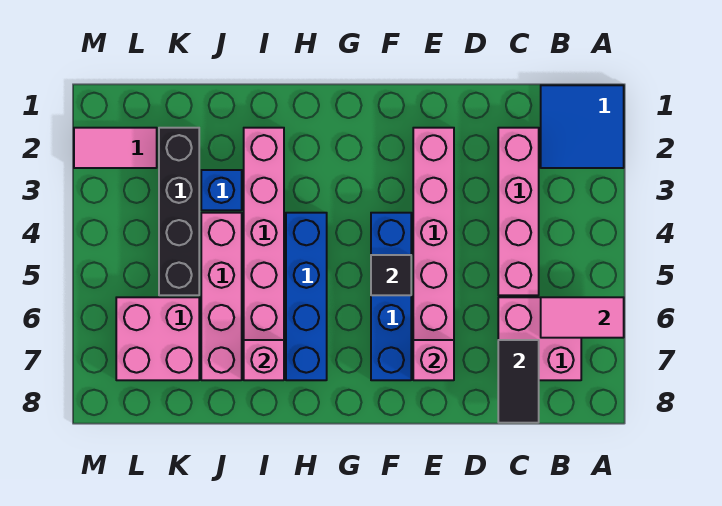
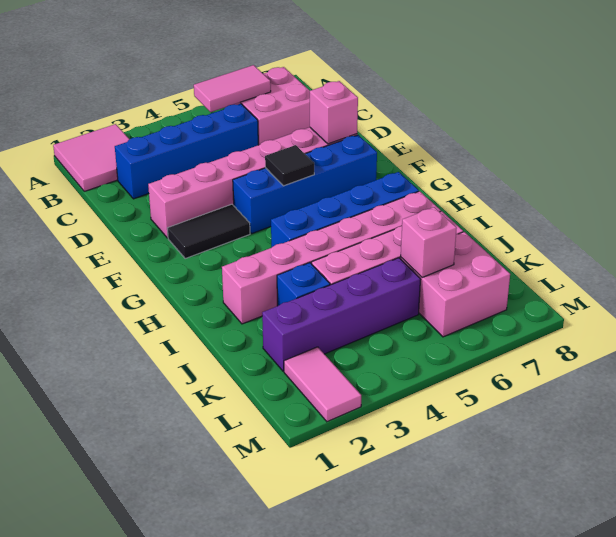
blue 2x2 tile [541,85,624,168] -> pink 2x2 tile [53,124,129,191]
pink 1x2 tile [541,297,624,338] -> pink 1x2 tile turned to [194,65,271,112]
pink 1x4 brick [498,128,539,295] -> blue 1x4 brick [115,104,258,199]
black 1x2 tile [498,340,539,423] -> black 1x2 tile moved to [167,204,250,259]
pink 1x1 brick [244,340,284,380] -> pink 1x1 brick moved to [401,207,457,277]
black 1x4 brick [159,128,199,295] -> purple 1x4 brick [262,258,421,371]

